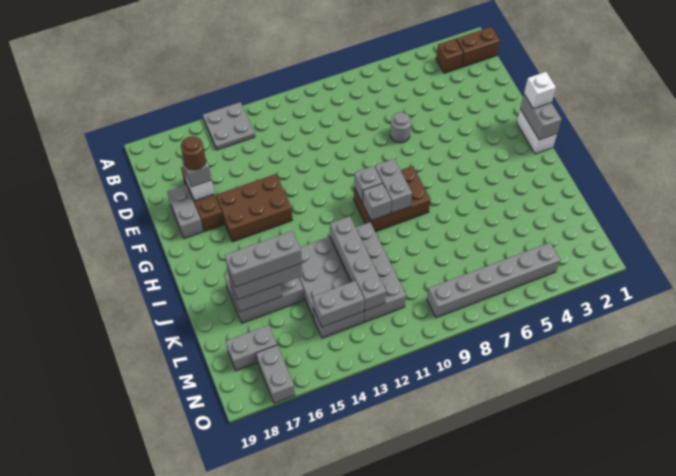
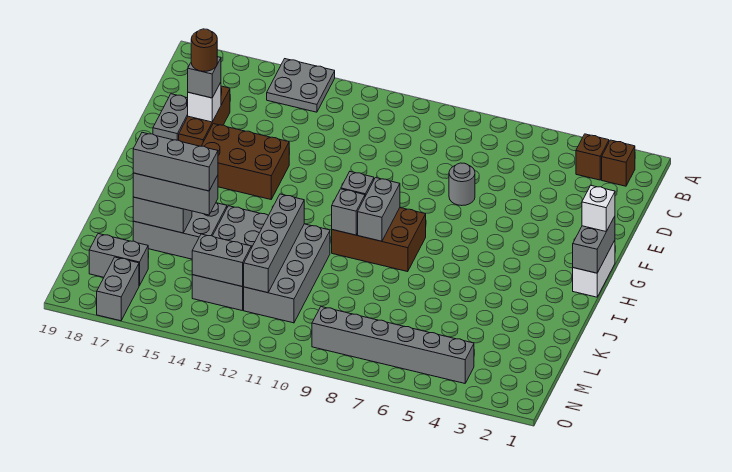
brown 1x2 brick [456,27,500,67] -> brown 1x1 brick [602,140,635,186]

